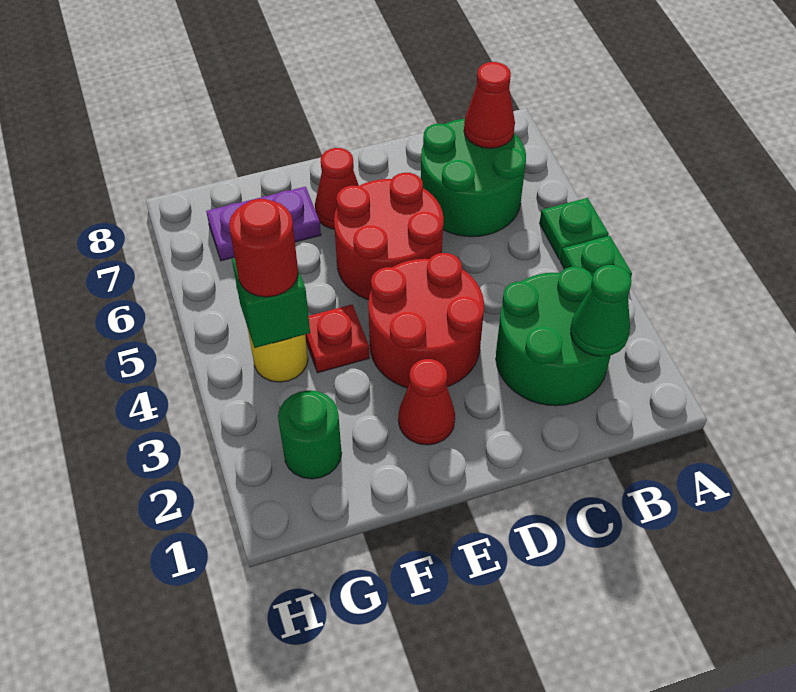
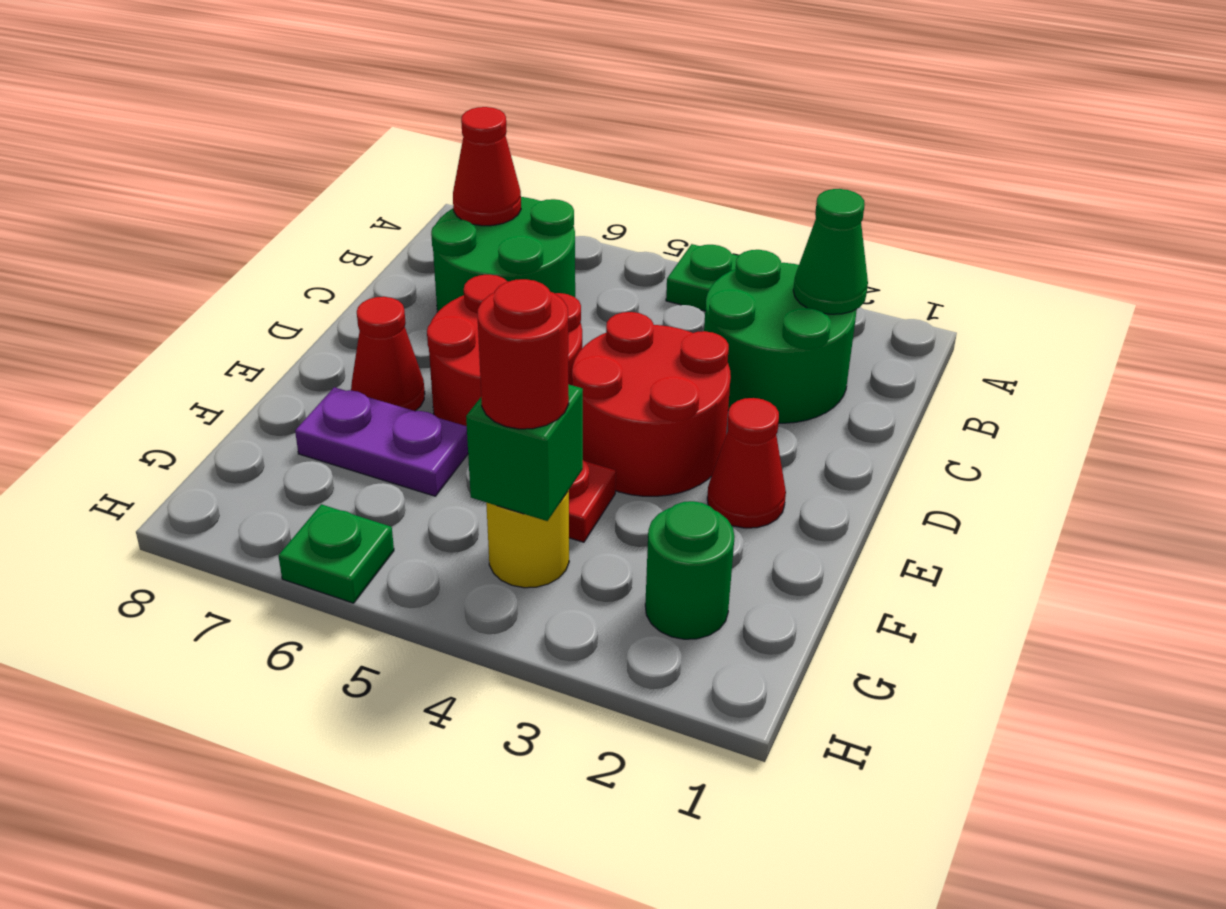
green 1x1 plate [540,198,609,260] -> green 1x1 plate moved to [279,504,394,603]
purple 1x2 plate [206,187,321,261] -> purple 1x2 plate turned to [295,387,468,496]

